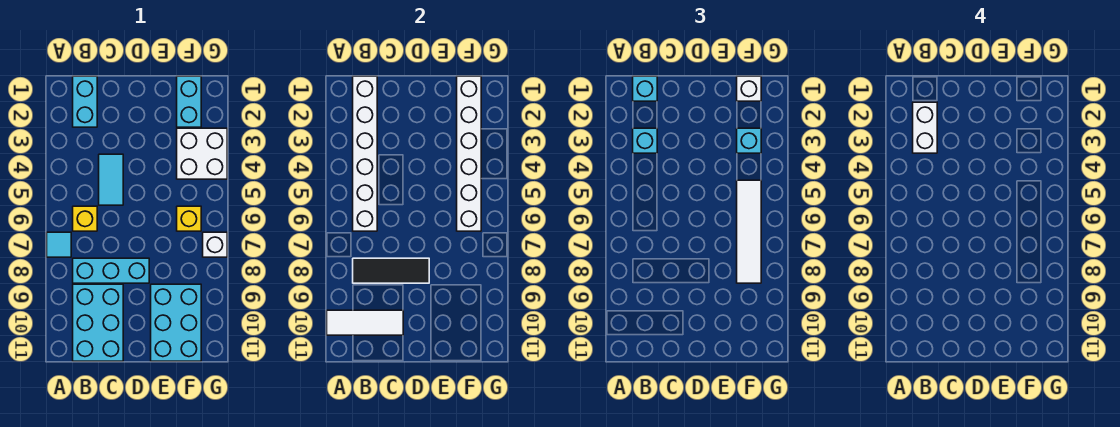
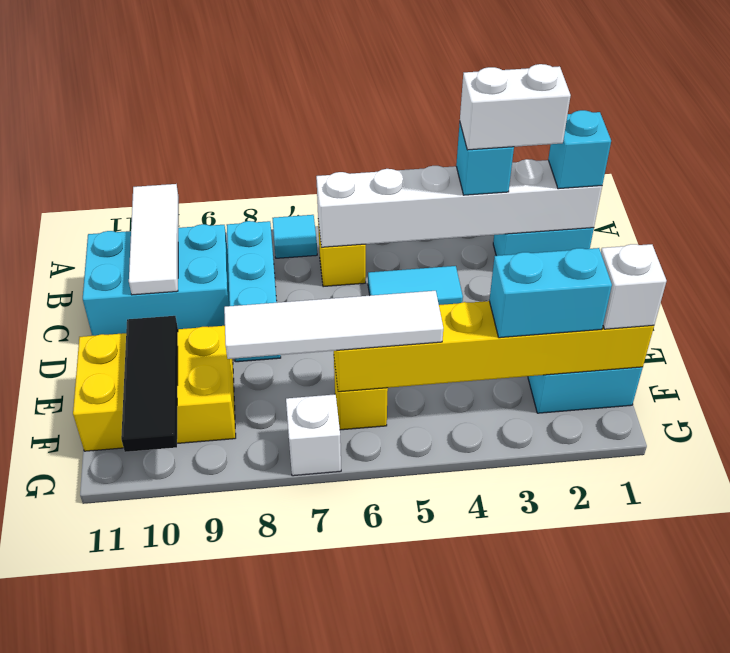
black 1x3 tile [353,258,429,283] -> black 1x3 tile moved to [121,316,178,452]
cyan 2x3 brick [151,284,201,361] -> yellow 2x3 brick [73,326,236,451]
white 1x6 brick [457,76,481,231] -> yellow 1x6 brick [334,301,654,392]
white 2x2 brick [177,128,227,179] -> none
cyan 1x1 brick [737,128,761,153] -> cyan 1x2 brick [489,248,612,338]

